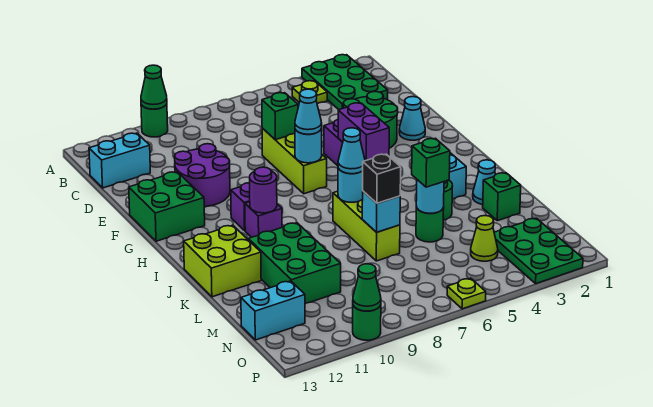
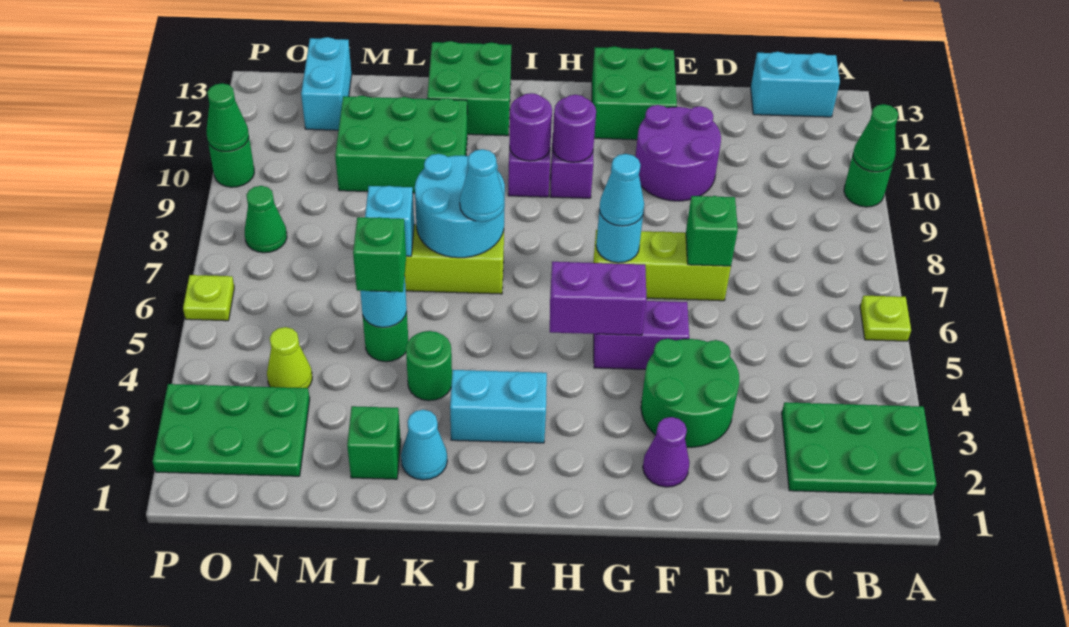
lime 1x1 plate [292,81,327,104] -> lime 1x1 plate moved to [860,296,911,341]
cyan 1x2 brick [89,133,150,188] -> cyan 1x2 brick turned to [751,52,840,117]
cyan 1x1 cone [399,97,425,140] -> purple 1x1 cone [643,417,690,487]
none -> purple 1x1 round brick [552,95,596,162]
cyan 1x1 round brick [338,168,363,202] -> cyan 2x2 round brick [415,154,505,258]
lime 2x2 brick [184,225,261,297] -> green 2x2 brick [427,41,511,136]
black 1x1 brick [363,154,401,203] -> none
none -> green 1x1 cone [245,186,287,253]

